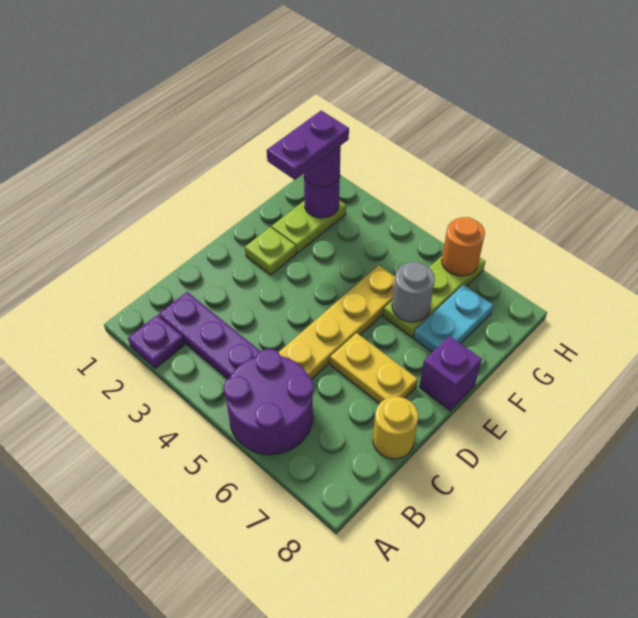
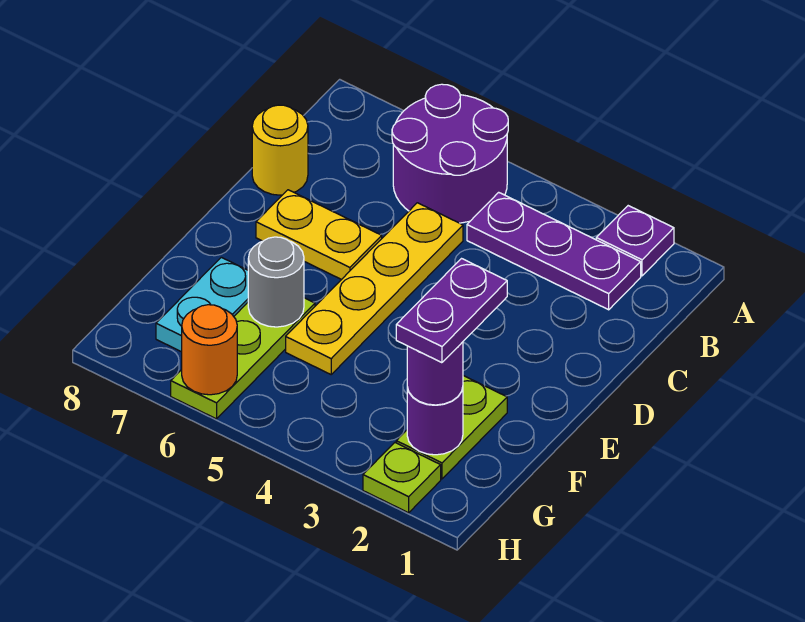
lime 1x1 plate [245,227,296,275] -> lime 1x1 plate moved to [363,443,441,513]
purple 1x1 brick [419,336,482,410] -> none

